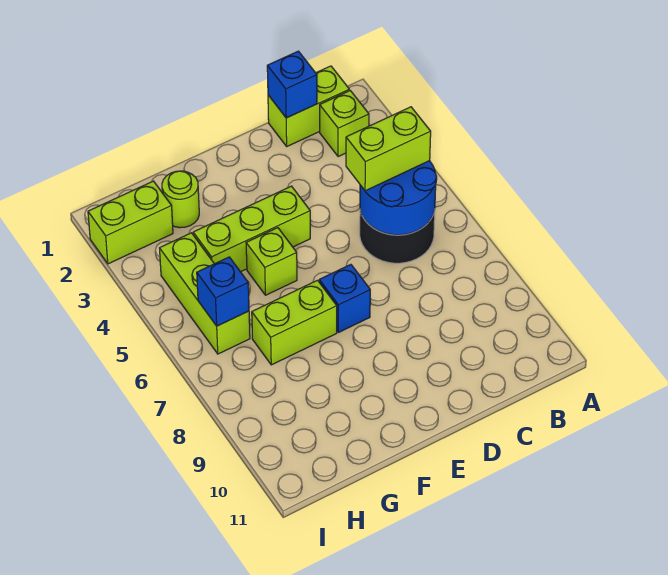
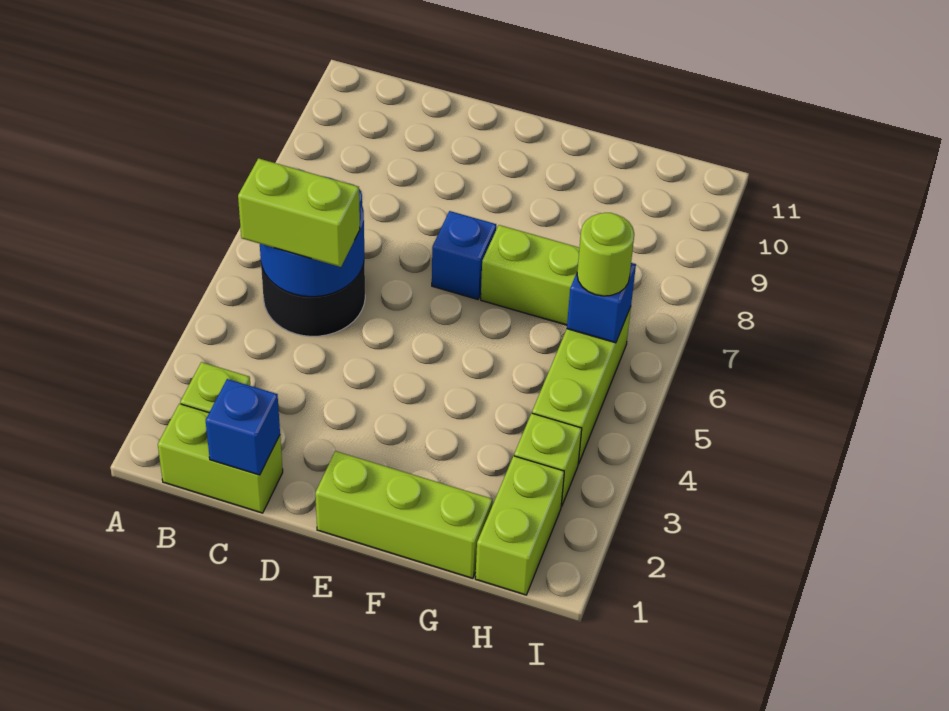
lime 1x3 brick [193,186,310,272] -> lime 1x3 brick moved to [315,451,492,578]
lime 1x1 brick [246,228,297,295] -> lime 1x1 brick moved to [514,413,582,507]
lime 1x1 round brick [162,171,199,228] -> lime 1x1 round brick moved to [577,213,634,296]
lime 1x2 brick [88,181,173,264] -> lime 1x2 brick turned to [475,456,564,595]

